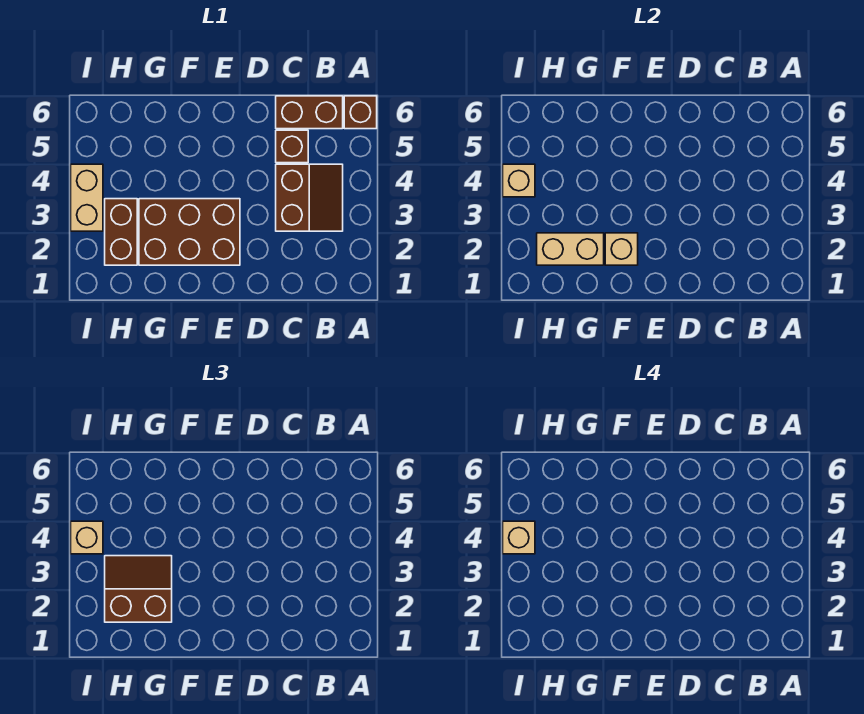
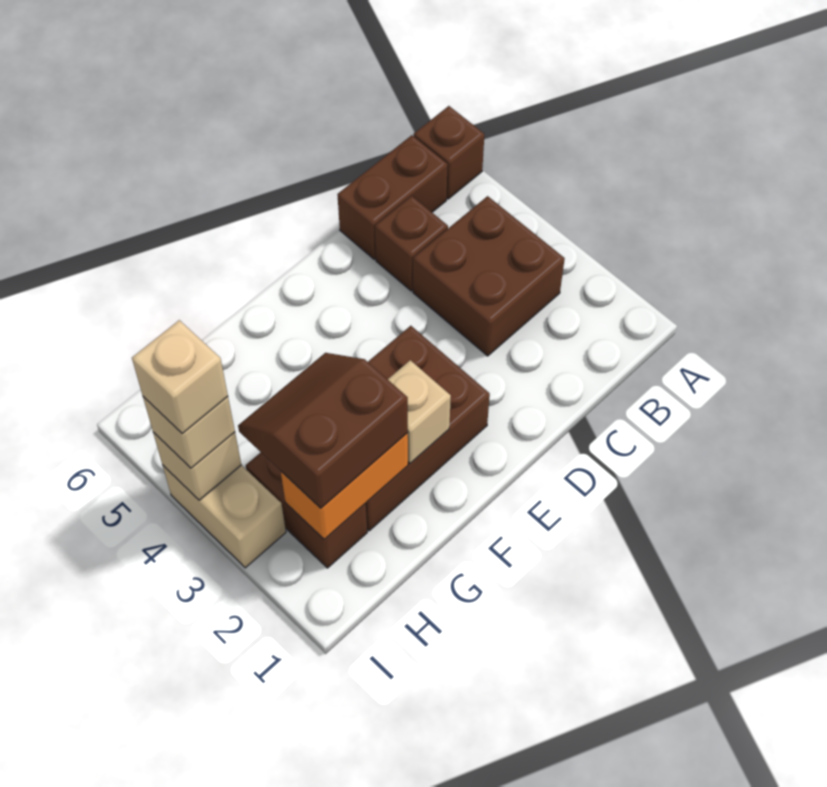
brown 2x2 slope [276,164,343,231] -> brown 2x2 brick [413,196,565,356]
tan 1x2 brick [537,233,604,265] -> orange 1x2 brick [281,433,408,539]

